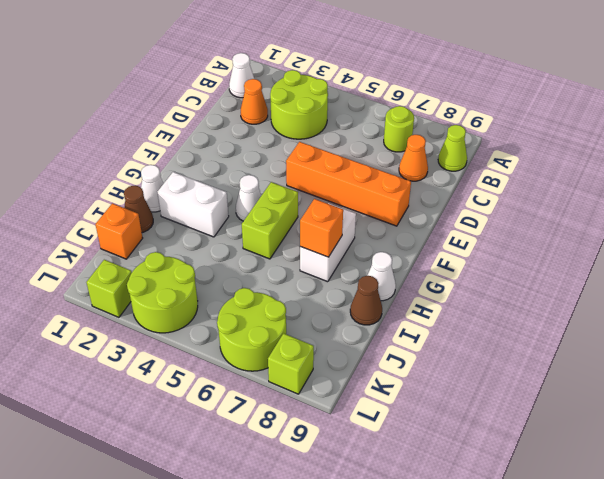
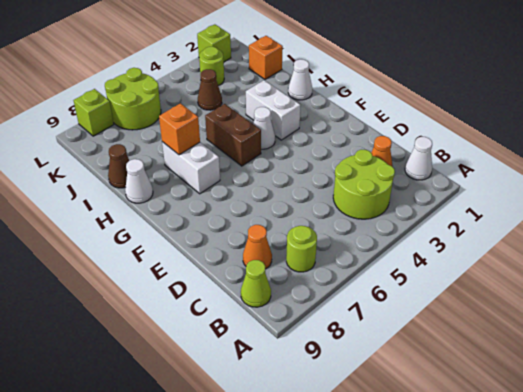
orange 1x4 brick [286,142,411,226] -> none
lime 1x2 brick [242,182,298,259] -> brown 1x2 brick [205,104,261,166]
white 1x2 brick [158,172,229,237] -> white 1x2 brick turned to [246,80,300,140]
brown 1x1 cone [124,186,153,233] -> brown 1x1 cone moved to [198,69,222,110]
lime 2x2 round brick [127,252,198,333] -> lime 1x1 round brick [199,47,224,86]

